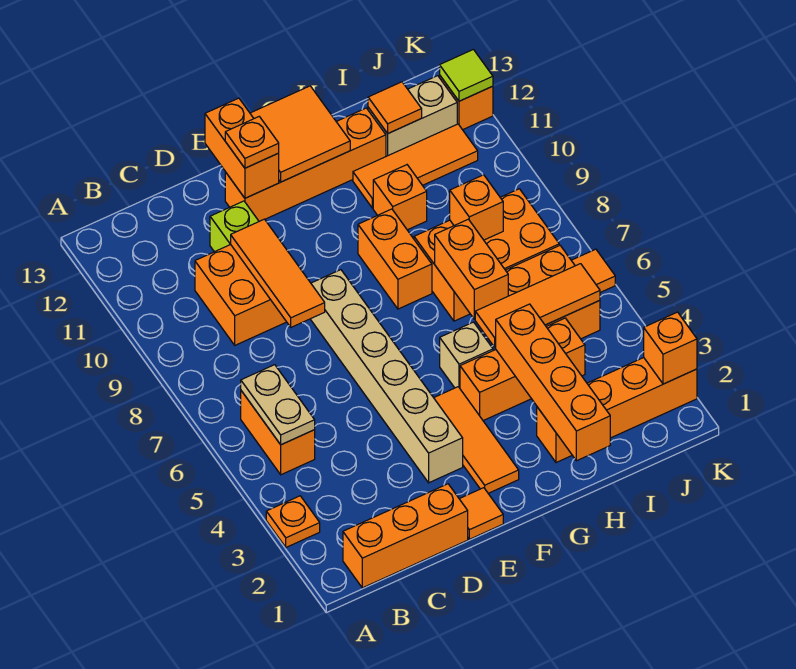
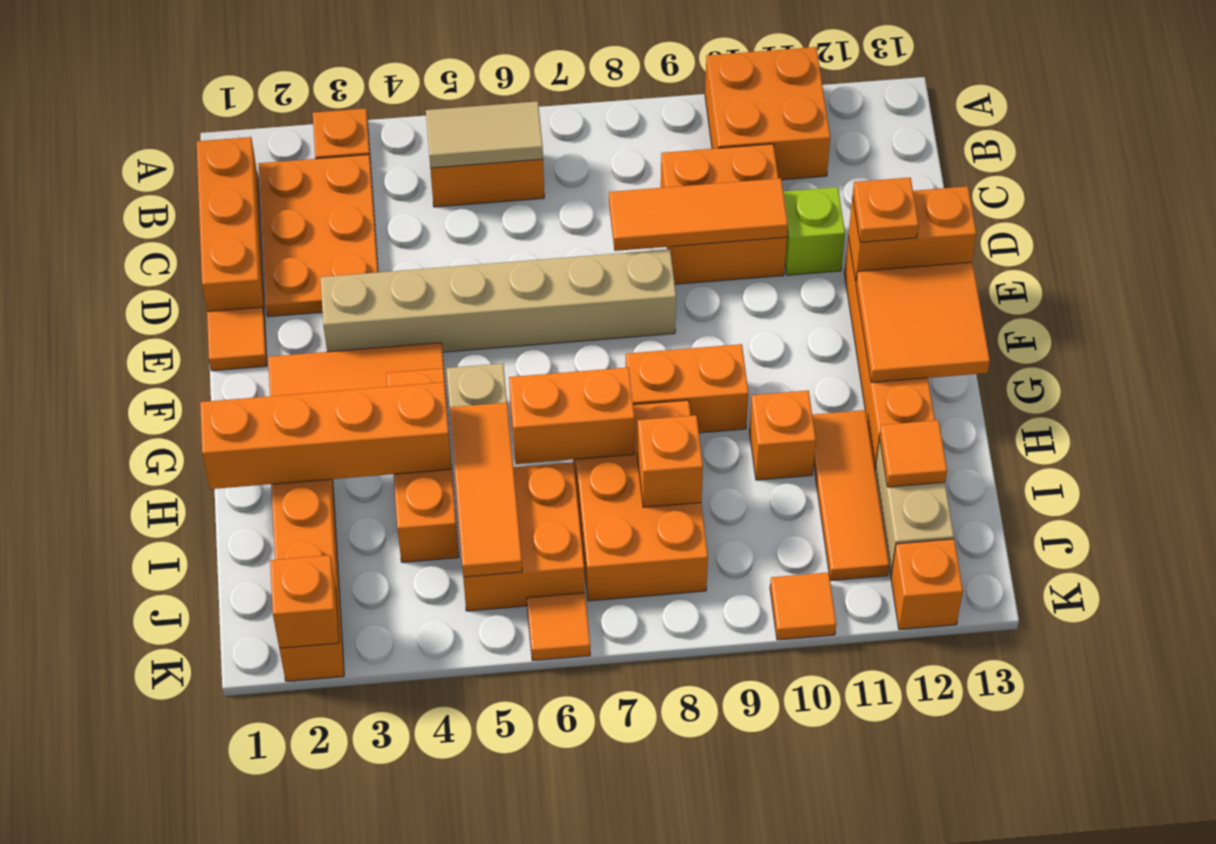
none -> orange 2x2 brick [705,47,830,180]
none -> orange 2x3 plate [258,155,378,317]
tan 1x2 plate [241,365,315,445] -> tan 1x2 tile [426,101,543,168]
none -> orange 1x1 tile [770,572,836,640]
lime 1x1 tile [440,49,493,101] -> none

